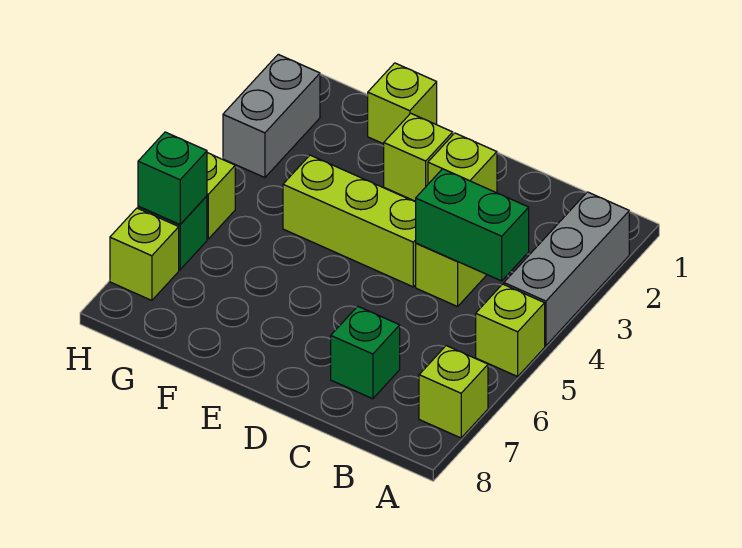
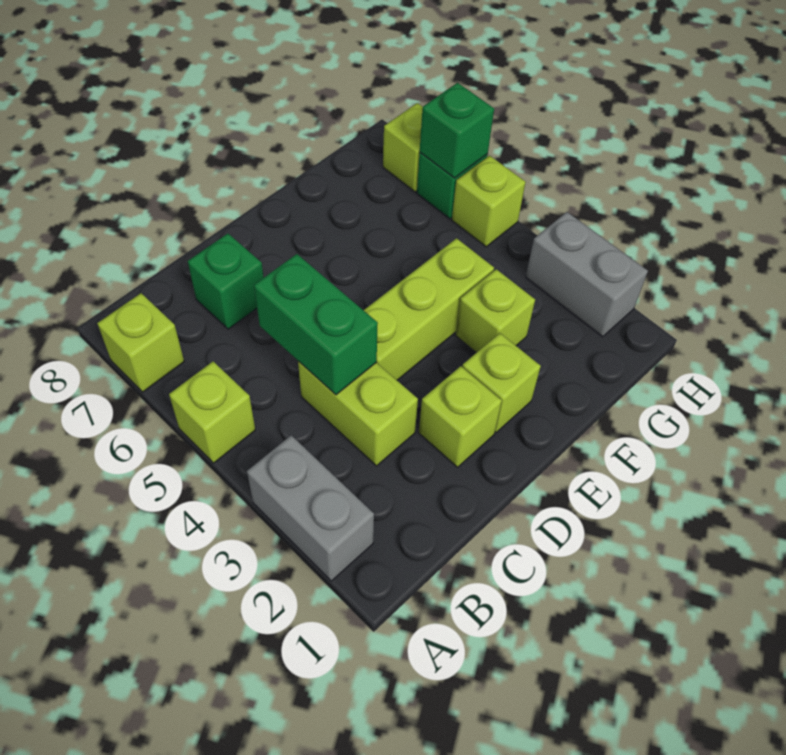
grey 1x3 brick [504,192,629,346] -> grey 1x2 brick [247,435,374,581]
green 1x2 brick [415,169,529,281] -> green 1x2 brick turned to [254,254,378,395]
lime 1x1 brick [368,63,437,144] -> lime 1x1 brick moved to [455,269,535,353]

